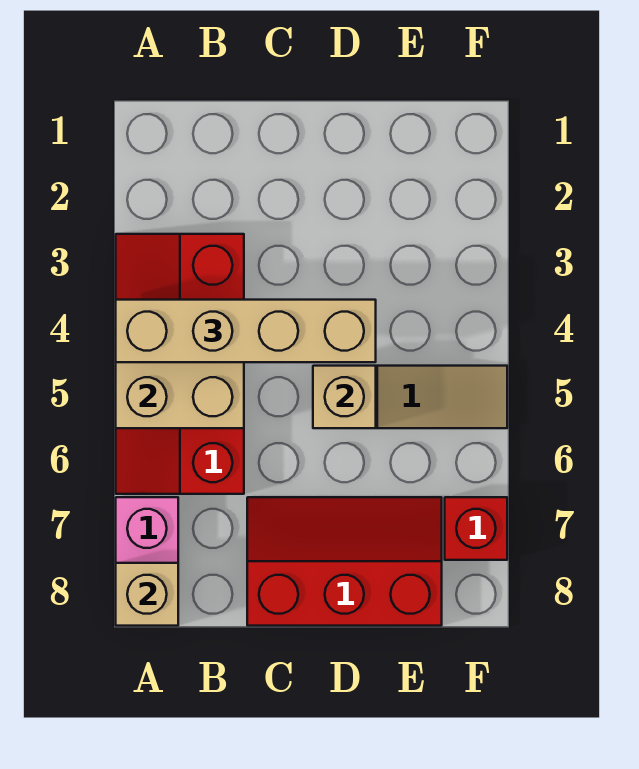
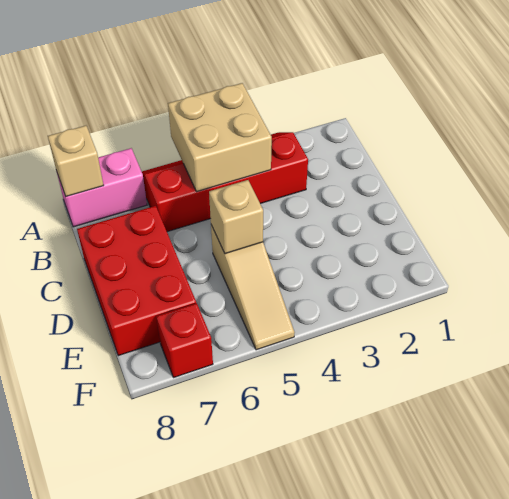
tan 1x4 brick [116,300,376,362] -> none
red 2x3 slope [247,497,442,626] -> red 2x3 brick [77,206,196,356]

